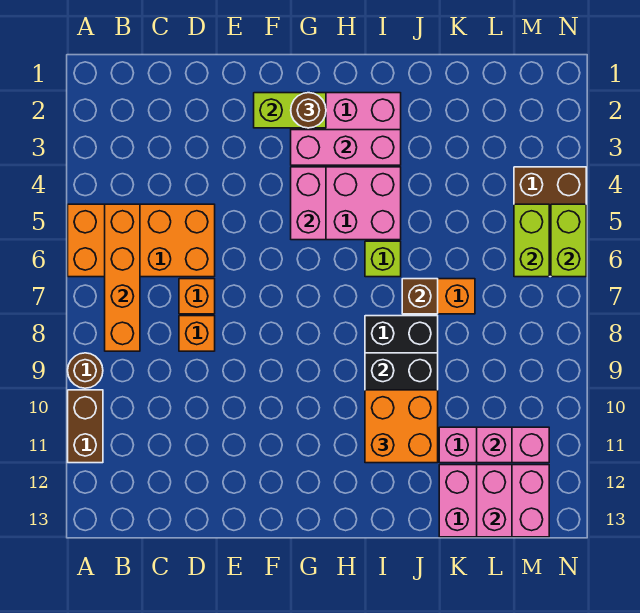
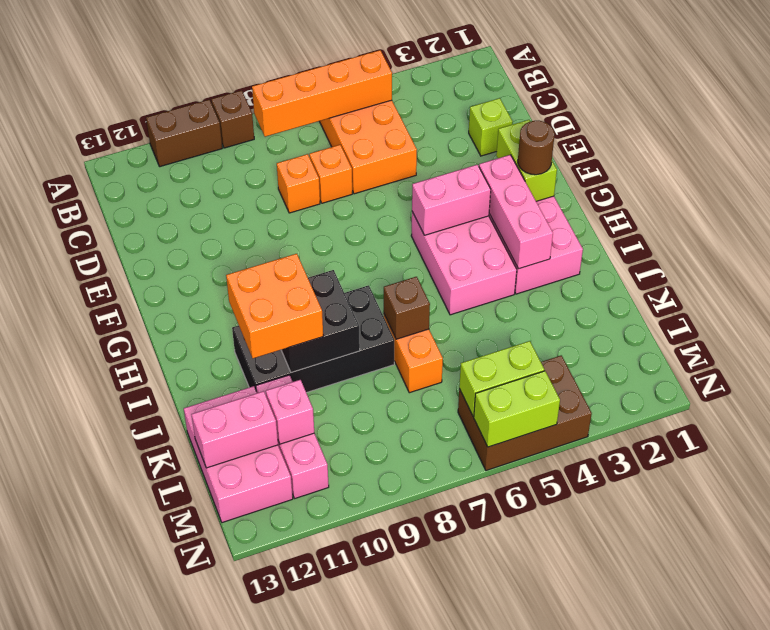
brown 1x1 round brick [68,353,103,388] -> brown 1x1 brick [211,90,254,148]
lime 1x1 brick [365,241,401,277] -> lime 1x1 brick moved to [469,98,513,156]

